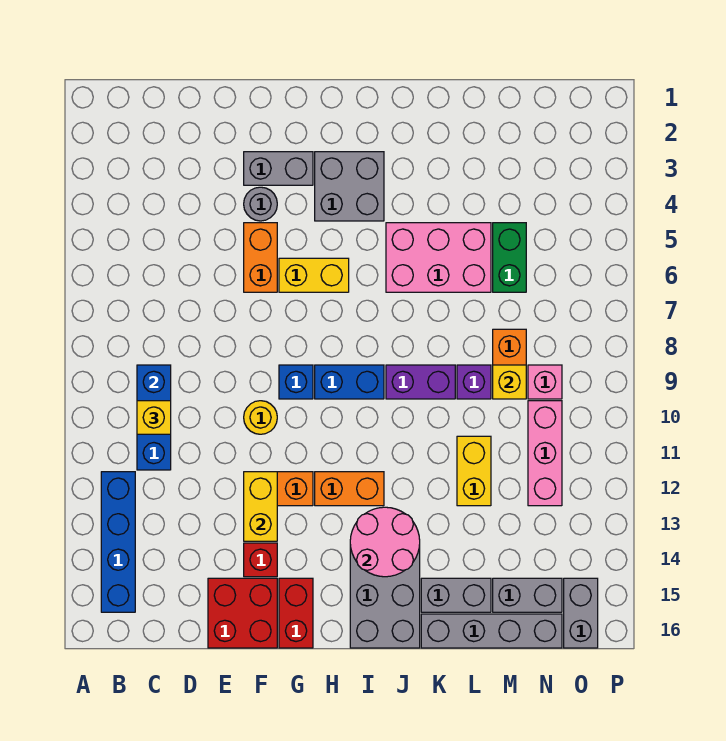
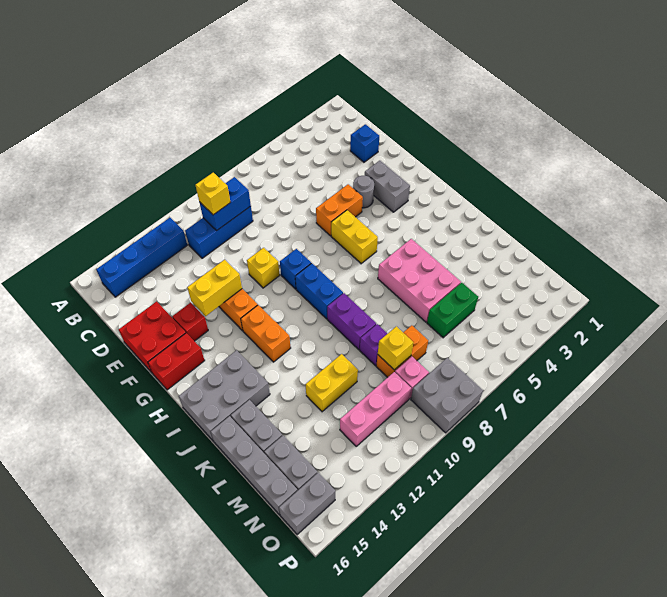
none -> blue 1x1 brick [350,124,379,162]
yellow 1x1 round brick [244,401,277,434] -> yellow 1x1 brick [247,248,280,288]
grey 2x2 brick [315,152,384,221] -> grey 2x2 brick moved to [411,358,483,433]
pink 2x2 round brick [350,507,420,577] -> none

